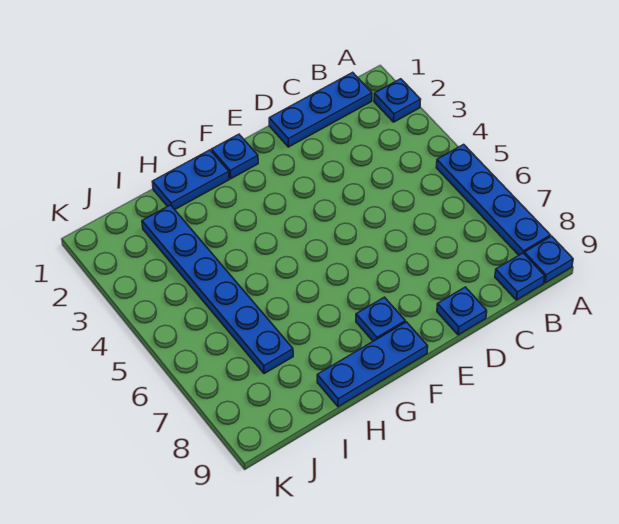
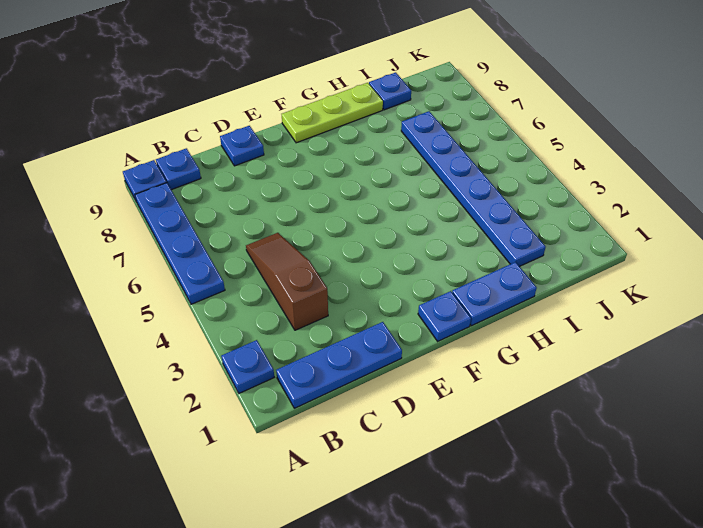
none -> brown 1x3 slope [246,233,328,330]
blue 1x1 plate [356,297,405,341] -> blue 1x1 plate moved to [369,72,411,110]
blue 1x3 plate [317,322,428,407] -> lime 1x3 plate [282,83,383,143]

